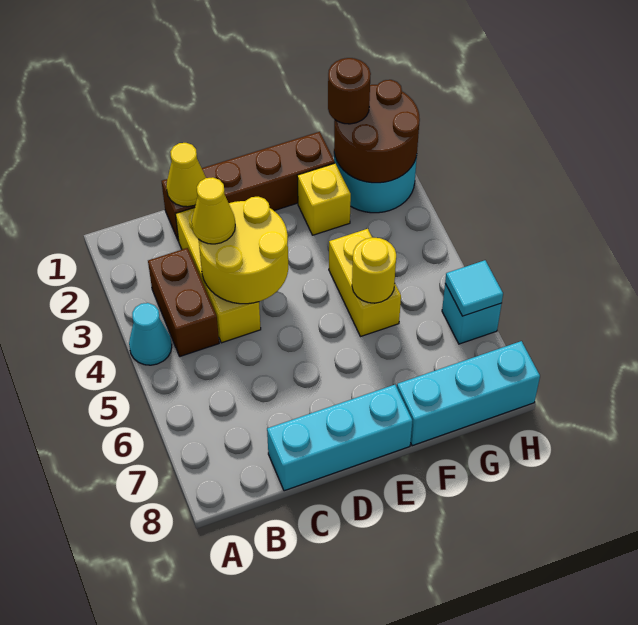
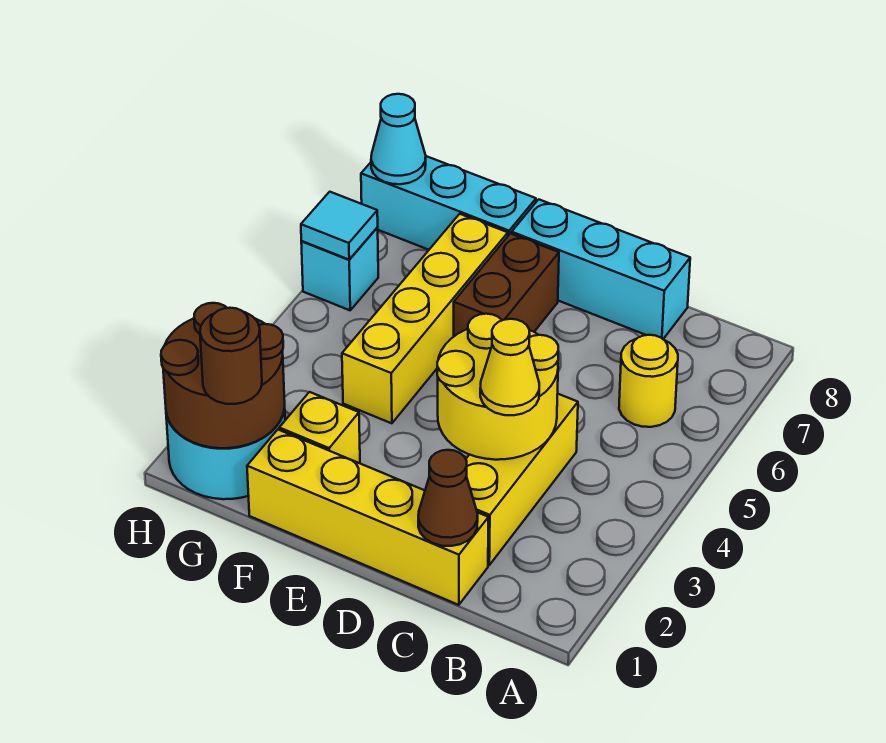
cyan 1x1 cone [129,303,172,365] -> cyan 1x1 cone moved to [371,94,426,184]
brown 1x2 brick [148,248,219,356] -> brown 1x2 brick moved to [454,234,559,336]
brown 1x4 brick [162,132,335,241] -> yellow 1x4 brick [247,430,488,605]
yellow 1x1 cone [166,143,206,207] -> brown 1x1 cone [418,450,478,546]
yellow 1x2 brick [329,229,401,337] -> yellow 1x4 brick [342,214,508,423]
yellow 1x1 round brick [352,238,396,303] -> yellow 1x1 round brick moved to [619,335,678,427]

